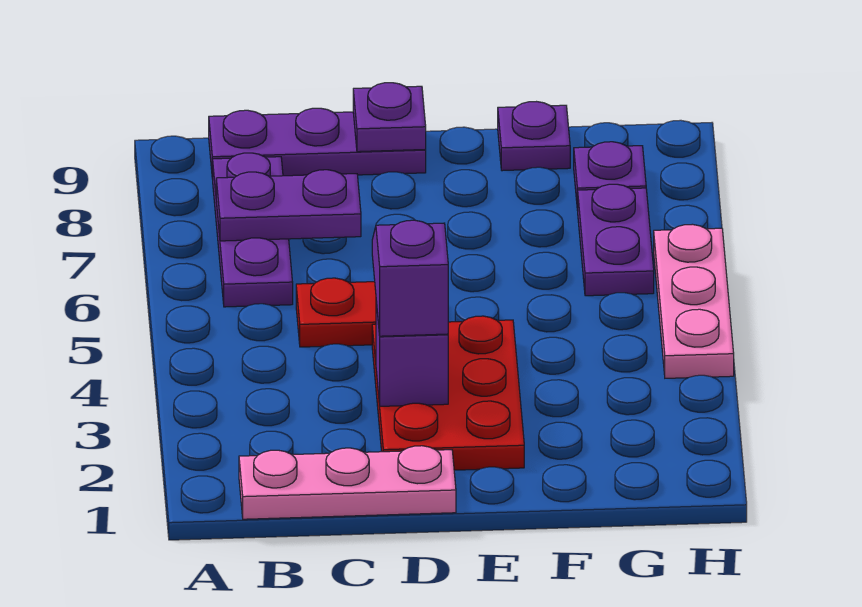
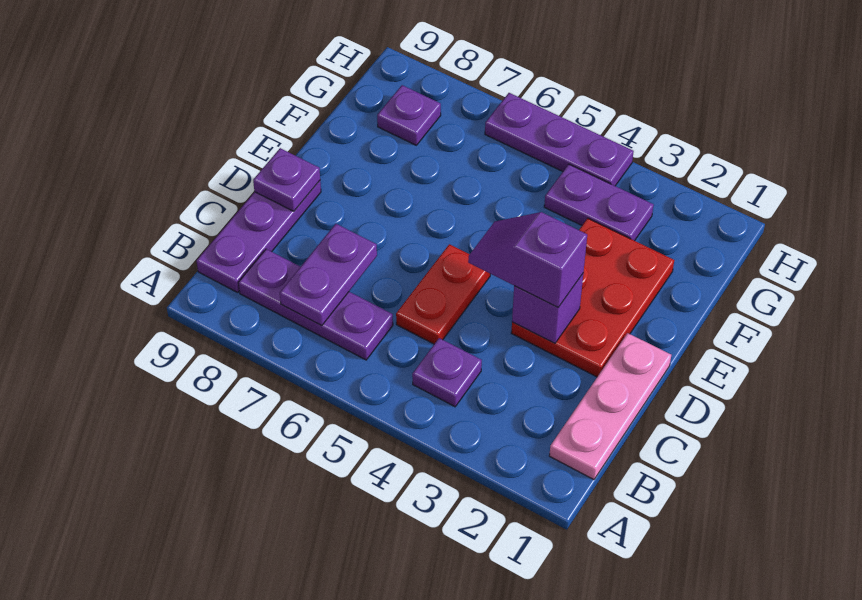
red 2x3 plate [372,316,524,470] -> red 2x3 plate turned to [511,218,674,377]
purple 1x1 plate [498,102,570,171] -> purple 1x1 plate moved to [412,338,482,407]
purple 1x2 plate [578,184,654,296] -> purple 1x2 plate moved to [544,164,654,241]
pink 1x3 plate [654,224,734,378] -> purple 1x3 plate [485,93,634,186]

